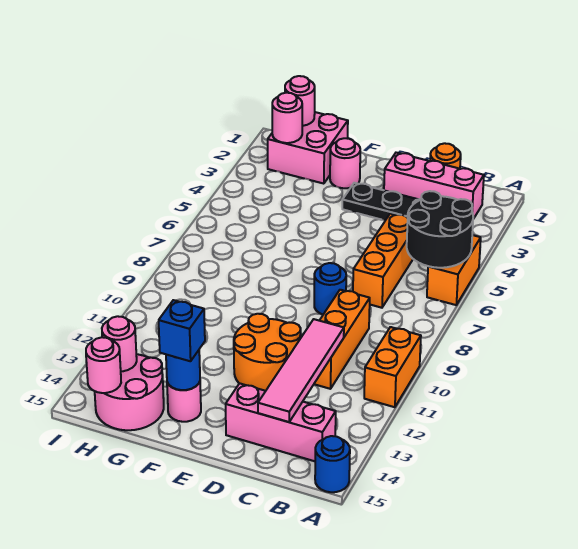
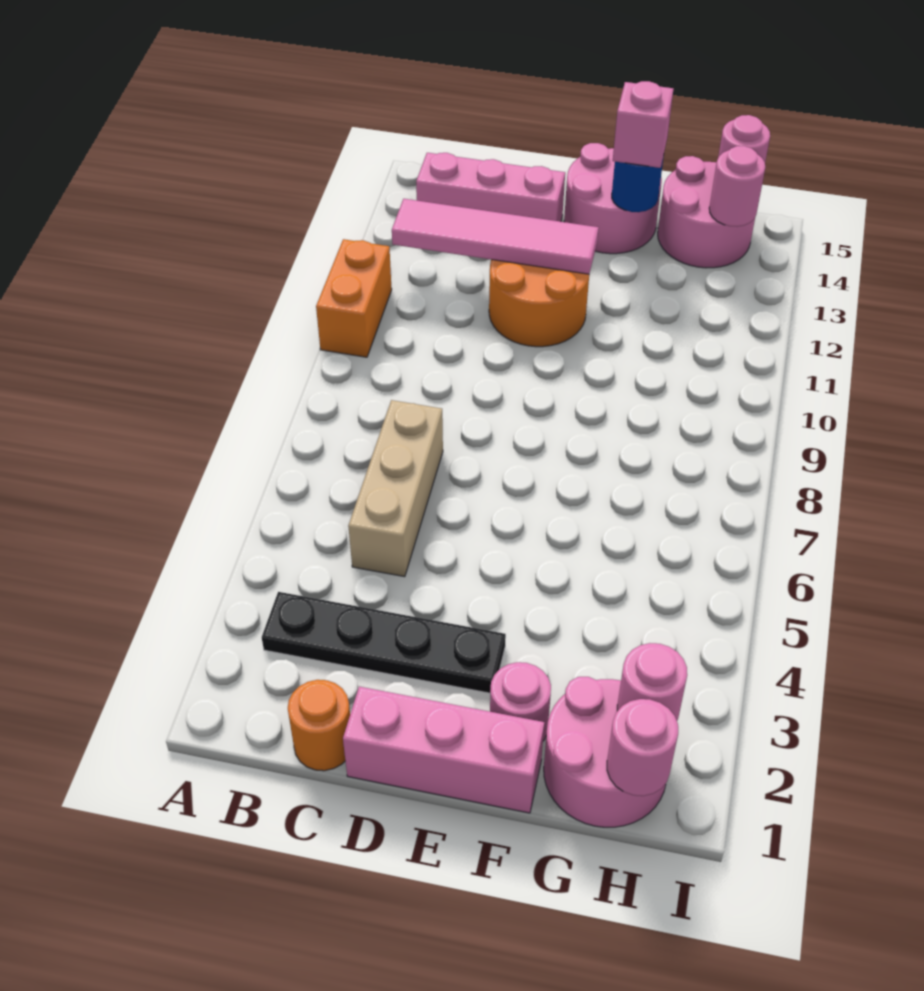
orange 1x2 brick [427,235,481,305] -> none
black 2x2 round brick [407,191,473,268] -> none
blue 1x1 round brick [315,436,350,492] -> none
pink 1x3 brick [384,153,484,219] -> pink 1x3 brick moved to [343,687,544,813]
orange 1x3 brick [353,214,413,308] -> tan 1x3 brick [348,400,443,577]
orange 1x3 brick [314,290,370,389] -> none
pink 1x4 tile [258,319,344,422] -> pink 1x4 tile turned to [392,199,599,274]
blue 1x1 round brick [314,263,346,314] -> none
pink 1x1 round brick [167,382,201,422] -> pink 2x2 round brick [564,143,662,254]
blue 1x1 brick [159,300,205,361] -> pink 1x1 brick [613,81,673,168]
pink 2x2 brick [268,112,348,184] -> pink 2x2 round brick [544,677,666,827]

